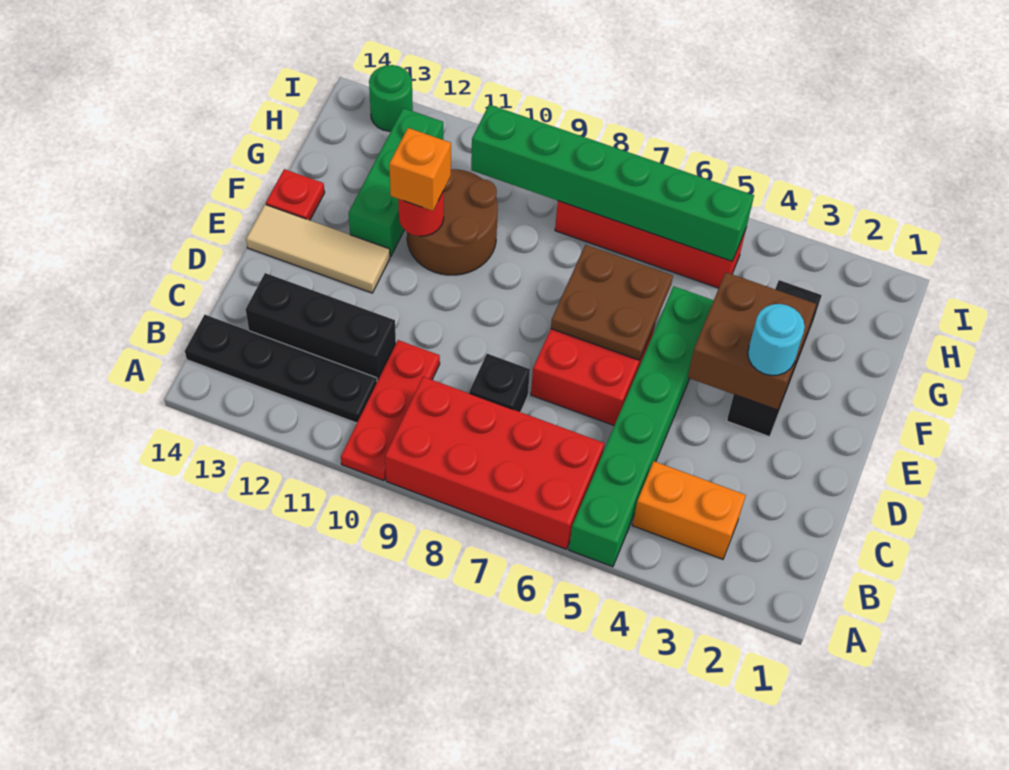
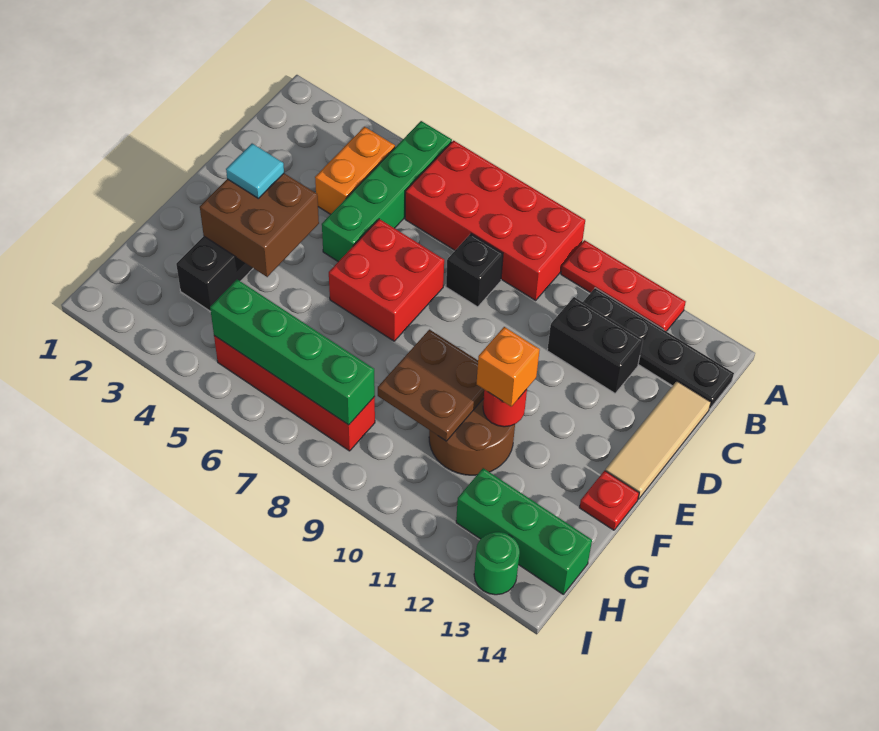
green 1x6 brick [569,286,714,567] -> green 1x4 brick [322,121,452,262]
red 1x3 plate [341,340,440,481] -> red 1x3 plate turned to [561,240,686,331]
orange 1x2 brick [632,461,746,559] -> orange 1x2 brick turned to [315,127,395,214]
black 1x3 brick [246,273,396,381] -> black 1x2 brick [547,297,643,393]
cyan 1x1 round brick [748,304,805,376] -> cyan 1x1 tile [226,144,284,198]
brown 2x2 plate [551,245,673,360] -> brown 2x2 plate moved to [378,330,484,441]
tan 1x3 tile [246,205,390,293] -> tan 1x3 tile turned to [605,381,711,499]
green 1x3 brick [349,108,443,257] -> green 1x3 brick turned to [456,468,592,594]
green 1x6 brick [471,105,754,261] -> green 1x4 brick [210,279,375,425]

